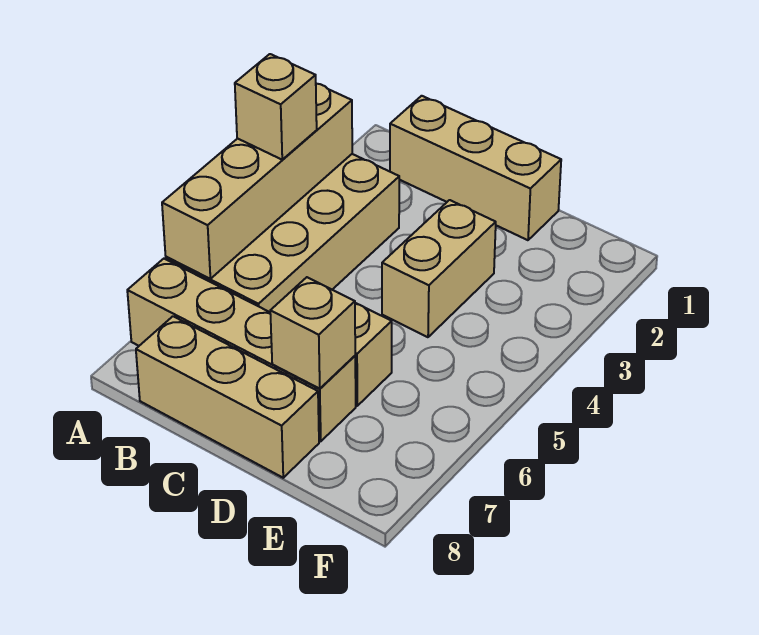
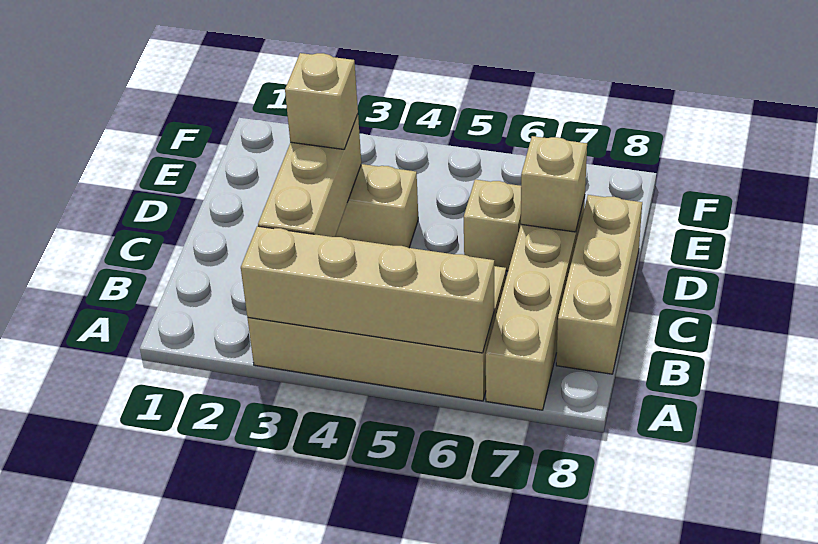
tan 1x1 brick [235,54,317,160] -> tan 1x1 brick moved to [285,53,358,149]
tan 1x3 brick [390,96,561,240] -> tan 1x3 brick moved to [258,114,361,237]

